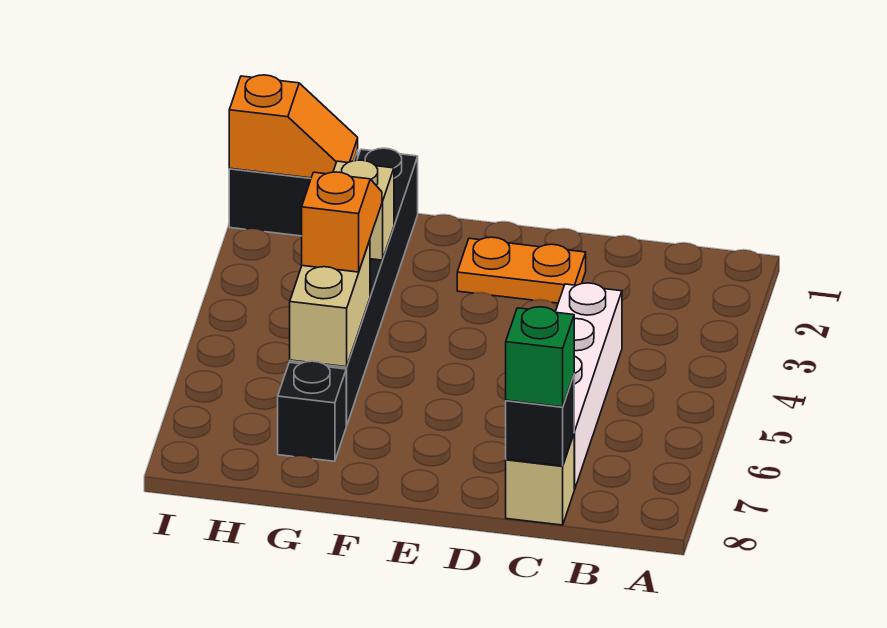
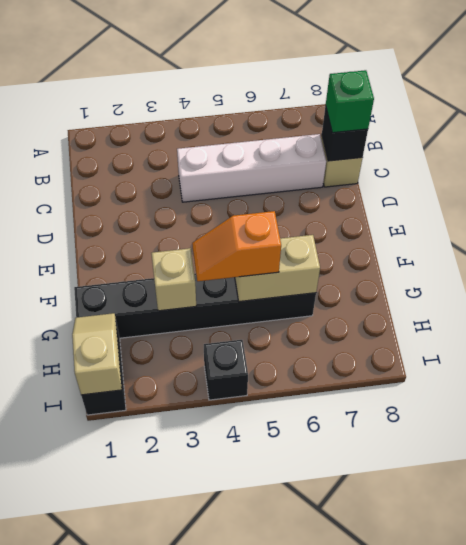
orange 1x2 plate [457,237,586,303] -> none
black 1x1 brick [278,361,346,461] -> black 1x1 brick moved to [204,340,248,400]
orange 1x2 slope [229,75,358,178] -> tan 1x2 slope [72,313,122,395]

